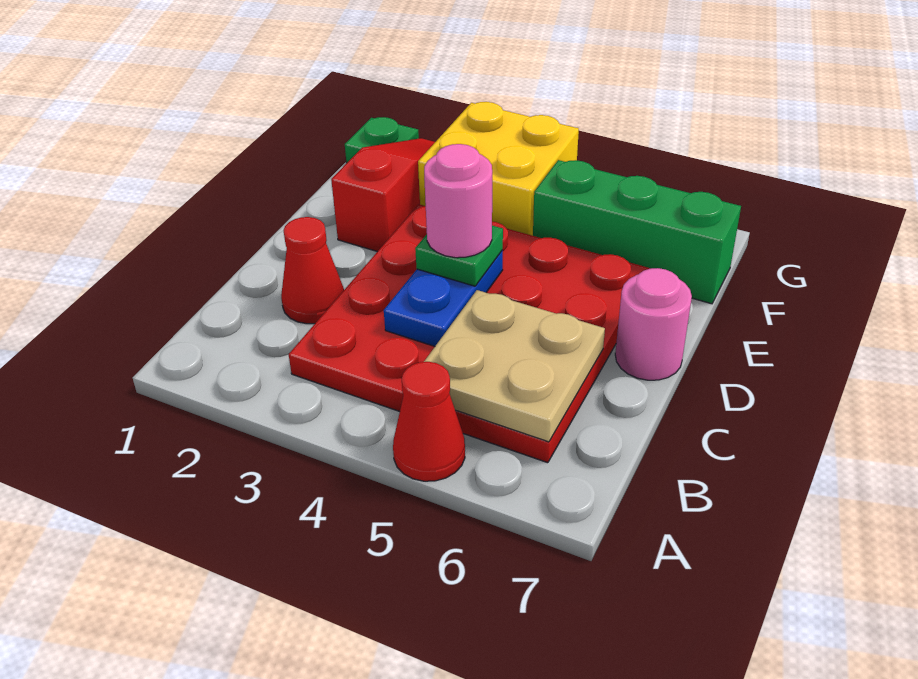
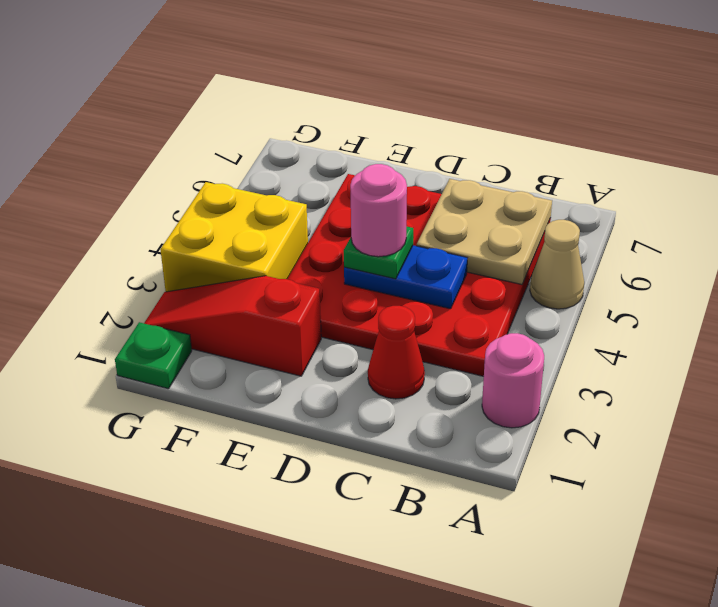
red 1x1 cone [393,362,465,481] -> tan 1x1 cone [530,220,584,309]
pink 1x1 round brick [615,268,692,380] -> pink 1x1 round brick moved to [482,333,544,428]
green 1x3 brick [533,160,741,304] -> none

